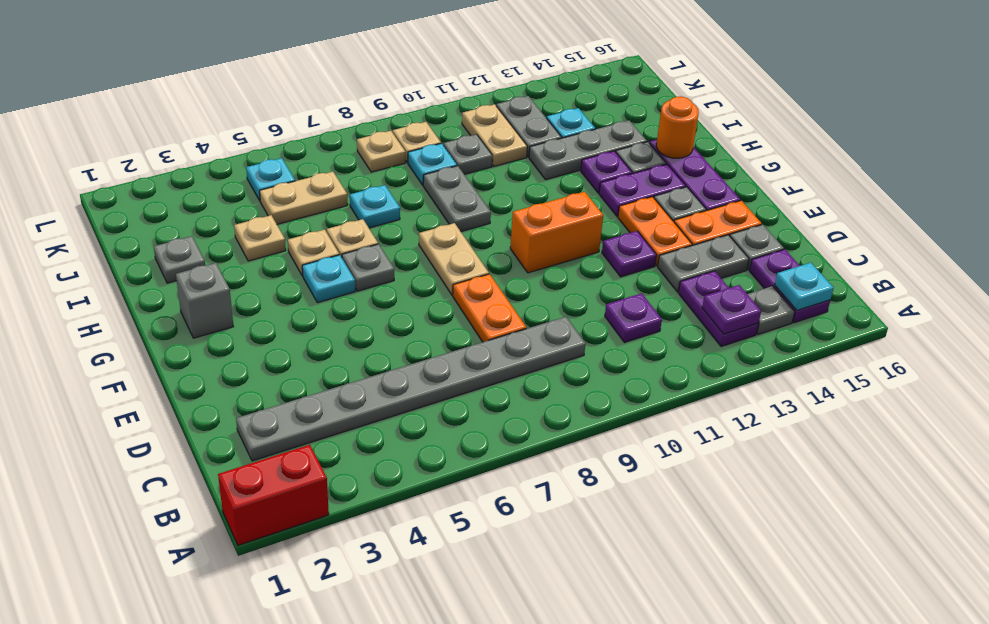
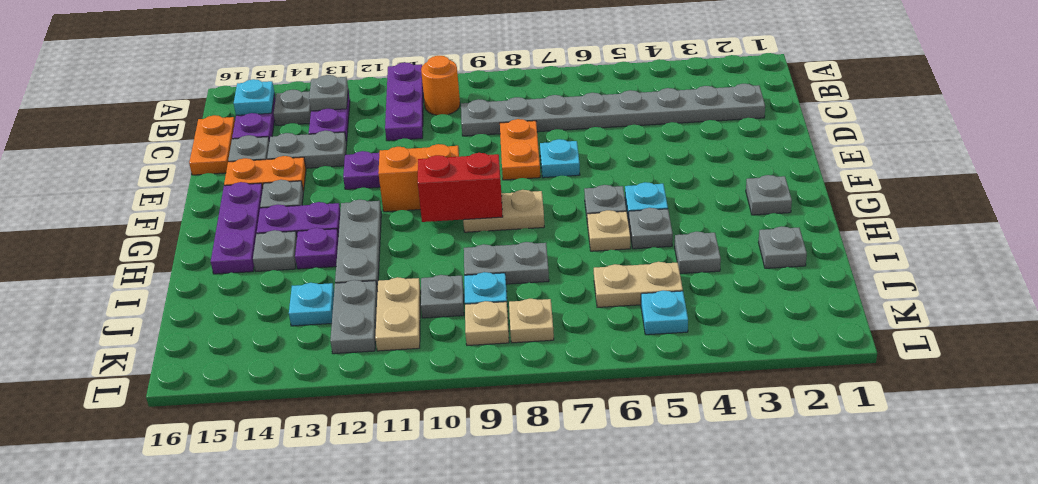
red 1x2 brick [218,445,329,545] -> red 1x2 brick moved to [418,153,503,222]
purple 1x1 plate [702,285,761,334] -> grey 1x1 plate [309,75,348,111]
purple 1x1 plate [605,293,662,343] -> purple 1x3 plate [385,62,423,141]
orange 1x2 plate [618,197,692,266] -> orange 1x2 plate moved to [189,115,235,175]
tan 1x2 plate [419,223,489,295] -> tan 1x2 plate turned to [463,190,544,232]
grey 1x1 brick [176,263,233,338] -> grey 1x1 plate [746,175,792,215]
tan 1x1 plate [288,230,339,276] -> grey 1x1 plate [629,208,673,249]
grey 1x2 plate [423,166,491,232] -> grey 1x2 plate turned to [464,242,549,284]
orange 1x1 round brick [656,97,699,158] -> orange 1x1 round brick moved to [421,56,460,115]
tan 1x1 plate [234,215,286,261] -> grey 1x1 plate [675,232,721,274]
cyan 1x1 plate [350,185,400,228] -> cyan 1x1 plate moved to [540,139,580,178]
grey 1x3 plate [529,121,647,180] -> grey 1x3 plate turned to [335,200,381,291]

